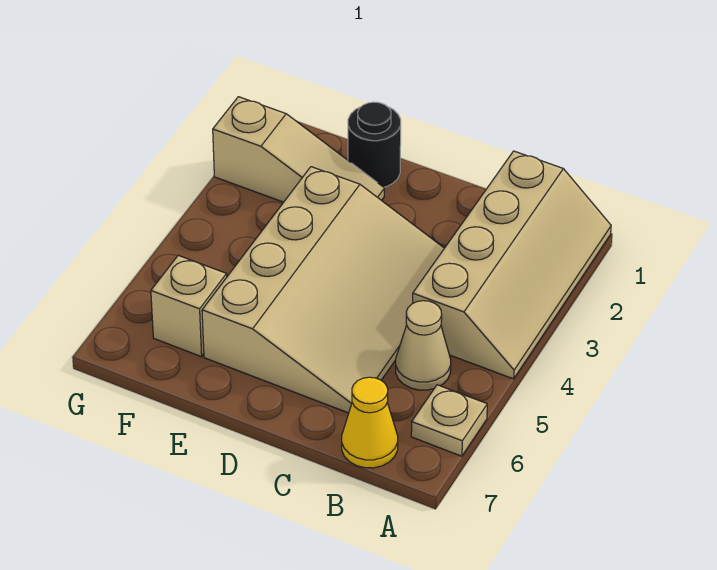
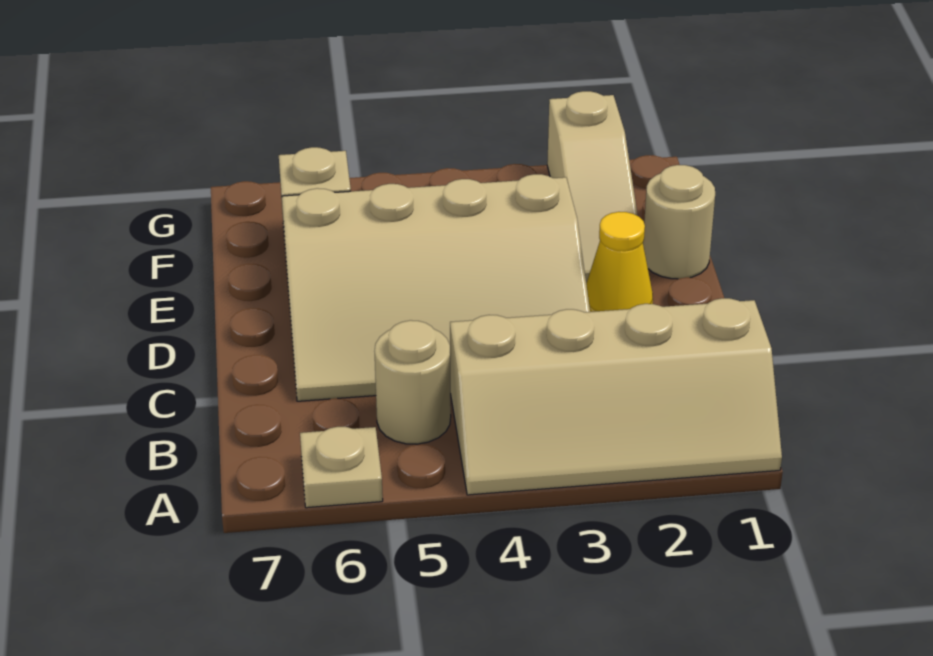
tan 1x1 cone [396,301,451,390] -> tan 1x1 round brick [374,320,451,444]
yellow 1x1 cone [342,377,398,468] -> yellow 1x1 cone moved to [586,212,653,312]
black 1x1 round brick [348,102,401,187] -> tan 1x1 round brick [643,165,715,279]

